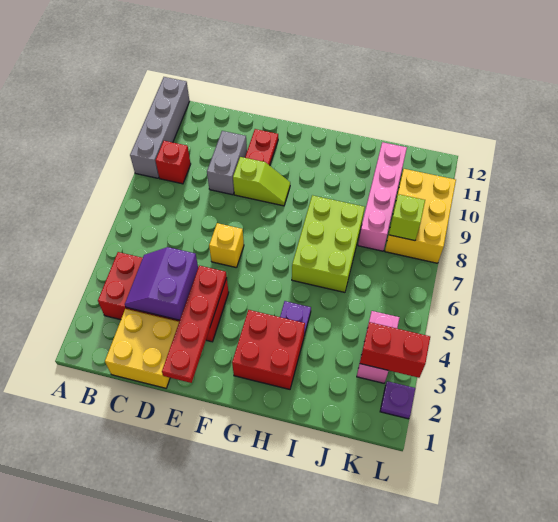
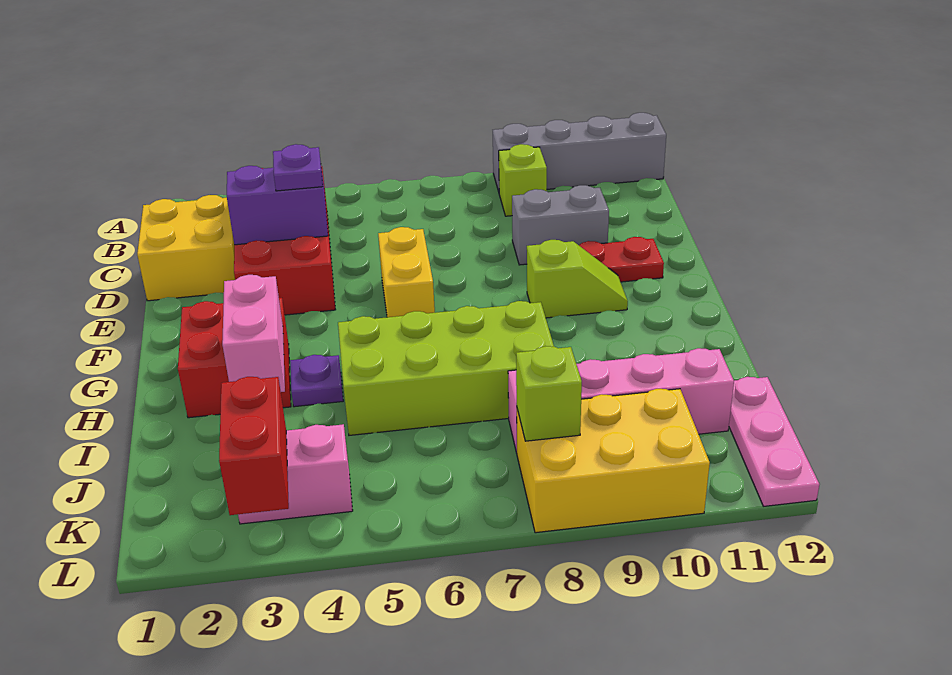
red 1x1 brick [155,141,191,184] -> lime 1x1 brick [499,144,547,216]
red 1x4 plate [162,266,227,383] -> none
yellow 1x1 brick [209,223,244,268] -> yellow 1x2 brick [378,227,435,317]
lime 1x2 slope [233,157,290,206] -> lime 1x2 slope turned to [527,240,628,318]
none -> pink 1x2 brick [222,275,285,392]
lime 2x3 brick [292,195,365,292] -> lime 2x4 brick [338,301,554,435]
none -> pink 1x3 plate [729,377,819,506]
purple 1x1 plate [380,381,415,419] -> purple 1x1 plate moved to [273,144,323,191]

